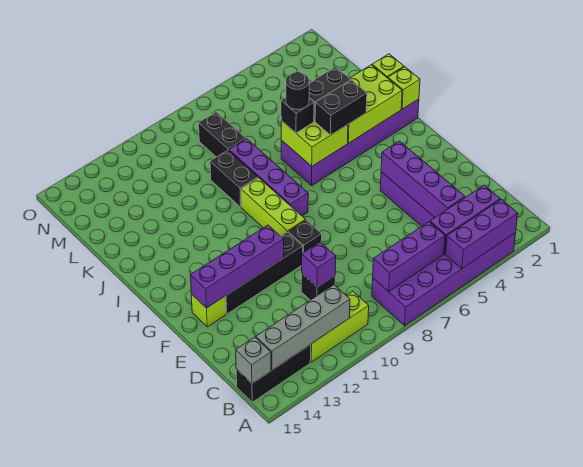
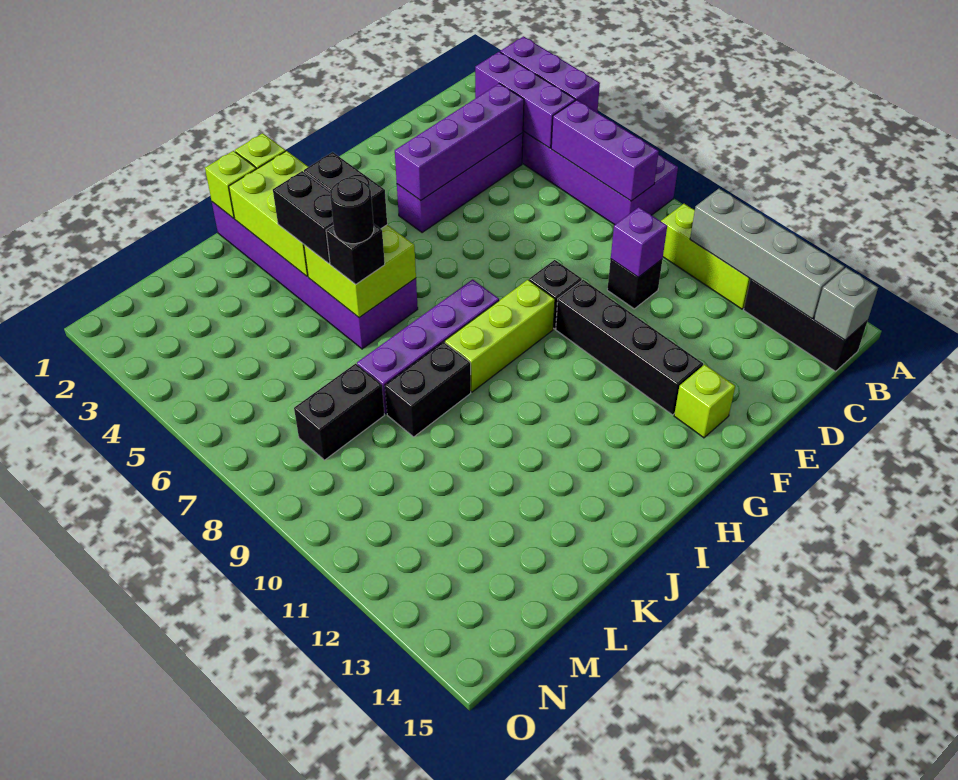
purple 1x4 brick [190,225,284,308] -> none

